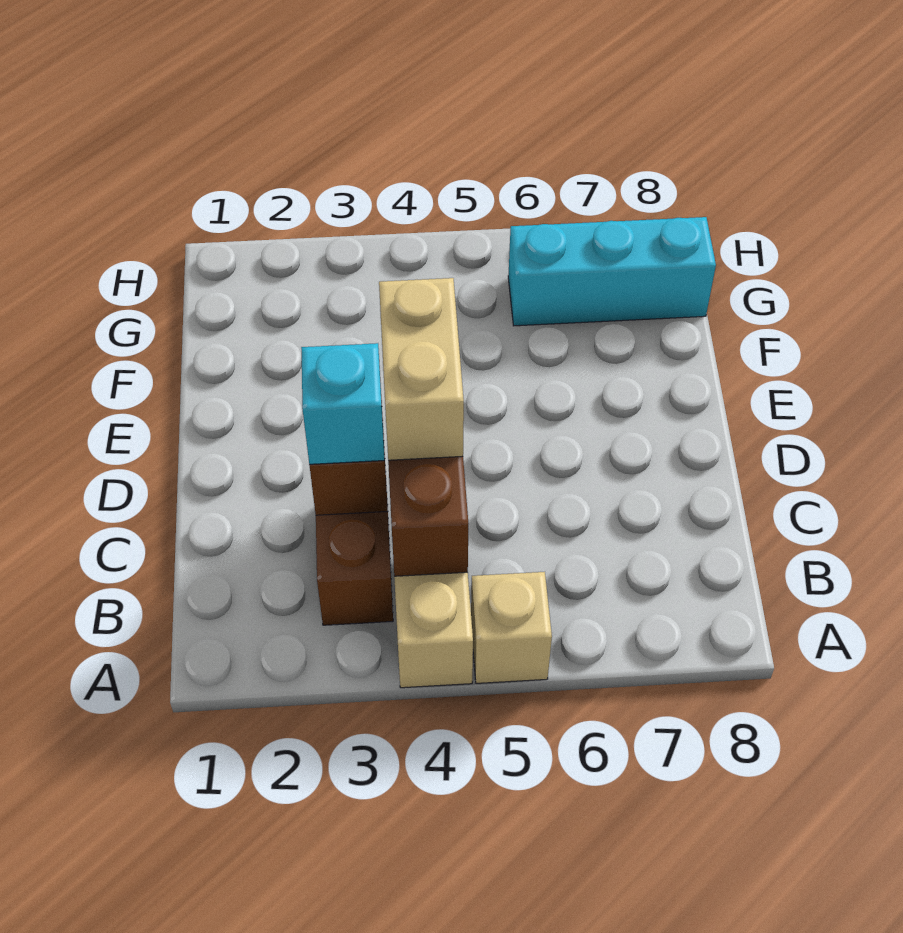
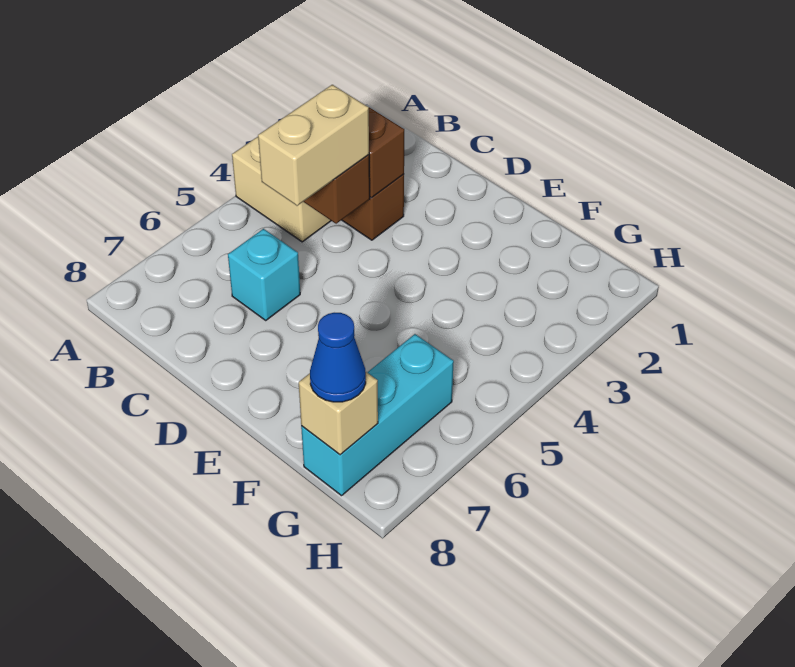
tan 1x1 brick [471,572,552,683] -> tan 1x1 brick moved to [299,371,378,455]
cyan 1x1 brick [301,343,384,464] -> cyan 1x1 brick moved to [228,229,300,320]
tan 1x2 brick [379,278,464,460] -> tan 1x2 brick turned to [258,85,369,206]
none -> blue 1x1 cone [310,313,366,402]

